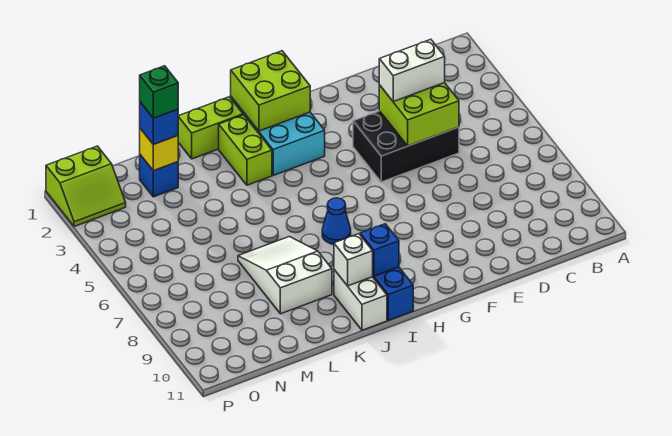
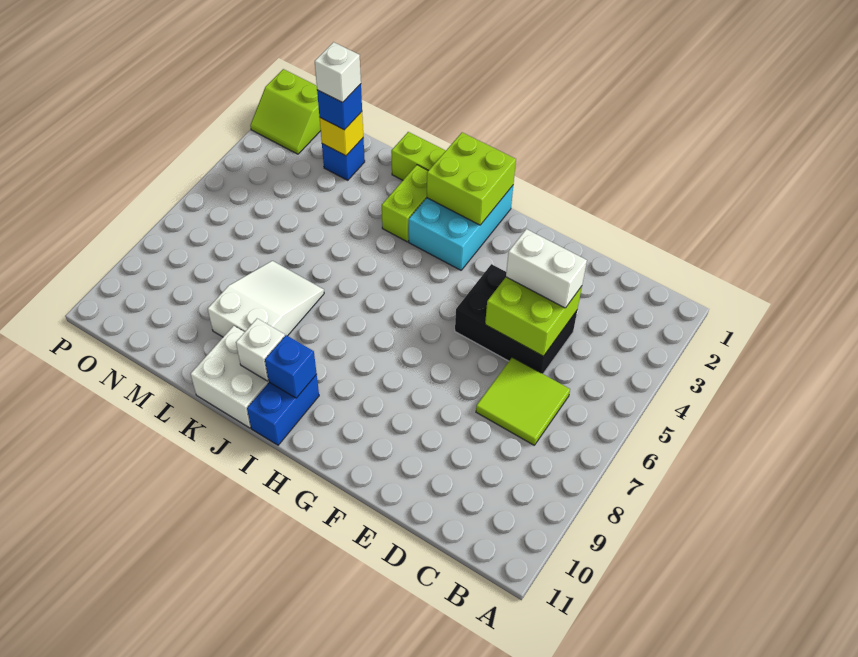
none -> lime 2x2 tile [476,357,570,445]
blue 1x1 cone [322,198,351,244] -> none
white 1x2 brick [334,270,387,330] -> white 2x2 brick [191,326,269,428]
green 1x1 brick [140,66,178,118] -> white 1x1 brick [315,42,361,102]

